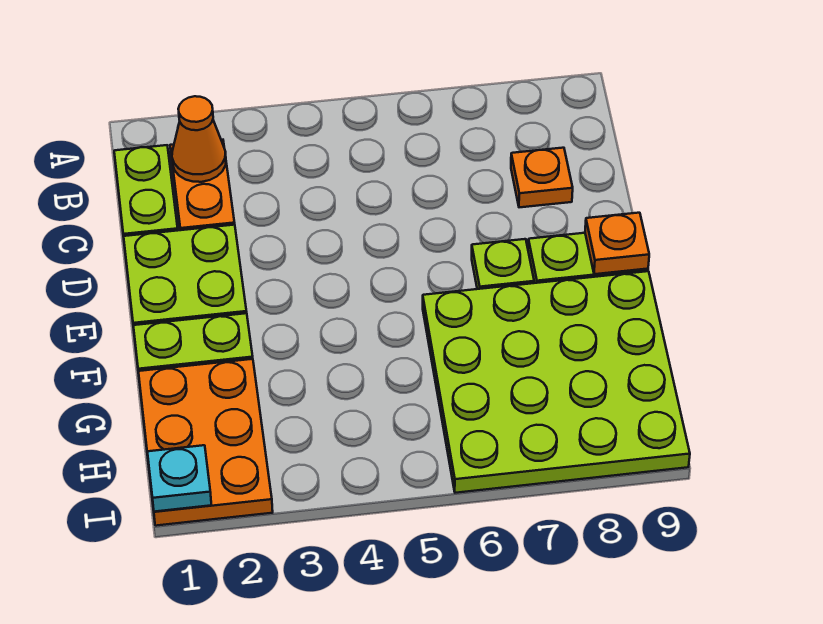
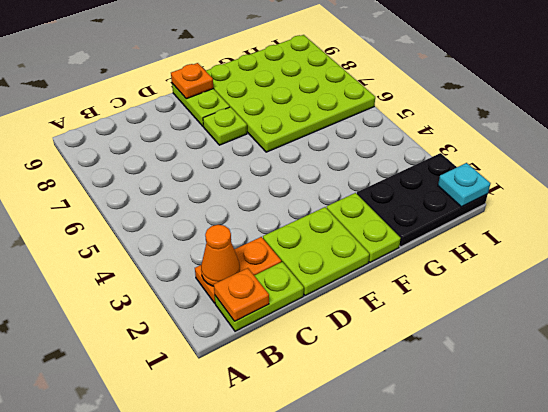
orange 1x1 plate [511,148,573,207] -> orange 1x1 plate moved to [214,268,269,321]
orange 2x3 plate [138,359,273,526] -> black 2x3 plate [357,153,488,247]

